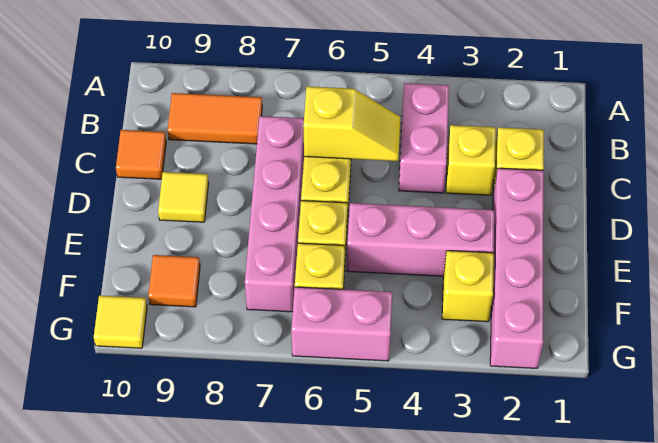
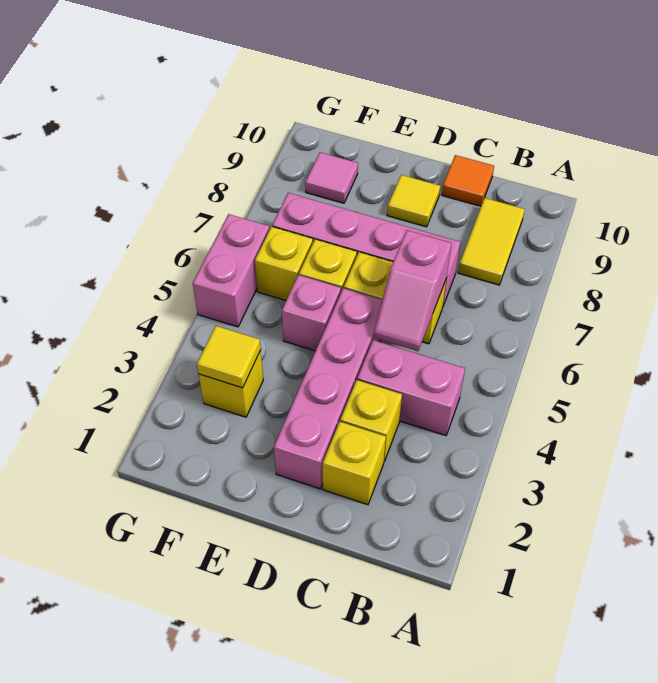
orange 1x2 tile [167,93,262,144] -> yellow 1x2 tile [458,198,525,285]
yellow 1x2 slope [303,87,400,161] -> pink 1x2 slope [374,230,451,351]
pink 1x4 brick [490,168,544,368] -> pink 1x4 brick turned to [274,288,382,489]
pink 1x3 brick [347,203,494,276] -> pink 1x1 brick [282,275,341,351]
orange 1x1 tile [148,255,200,307] -> pink 1x1 tile [305,152,358,203]
yellow 1x1 tile [94,296,147,348] -> yellow 1x1 tile moved to [197,326,261,388]

